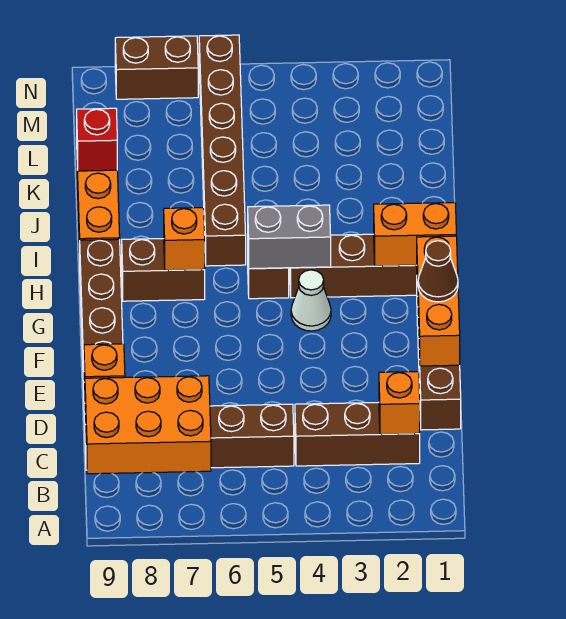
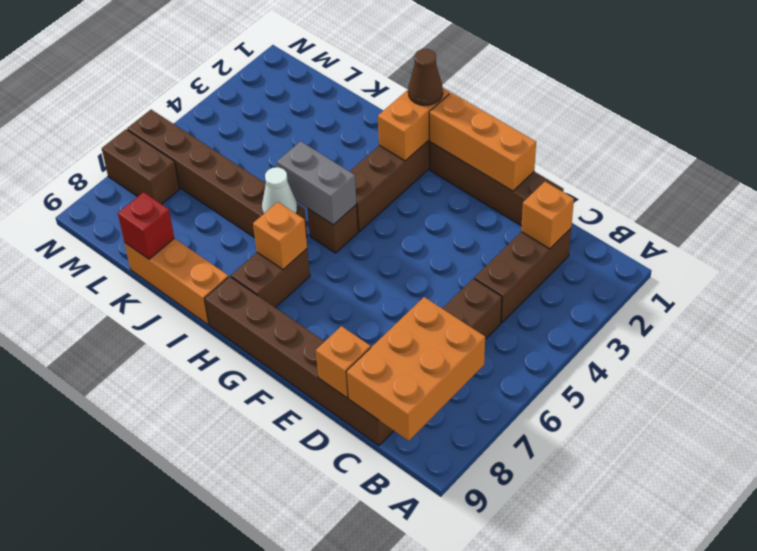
brown 1x1 cone [418,241,458,302] -> brown 1x1 cone moved to [408,49,443,105]
white 1x1 cone [291,270,331,331] -> white 1x1 cone moved to [262,167,297,214]
grey 1x2 brick [248,205,331,269] -> grey 1x2 brick turned to [277,141,357,225]
brown 1x2 brick [115,36,198,99] -> brown 1x2 brick turned to [102,129,180,204]

